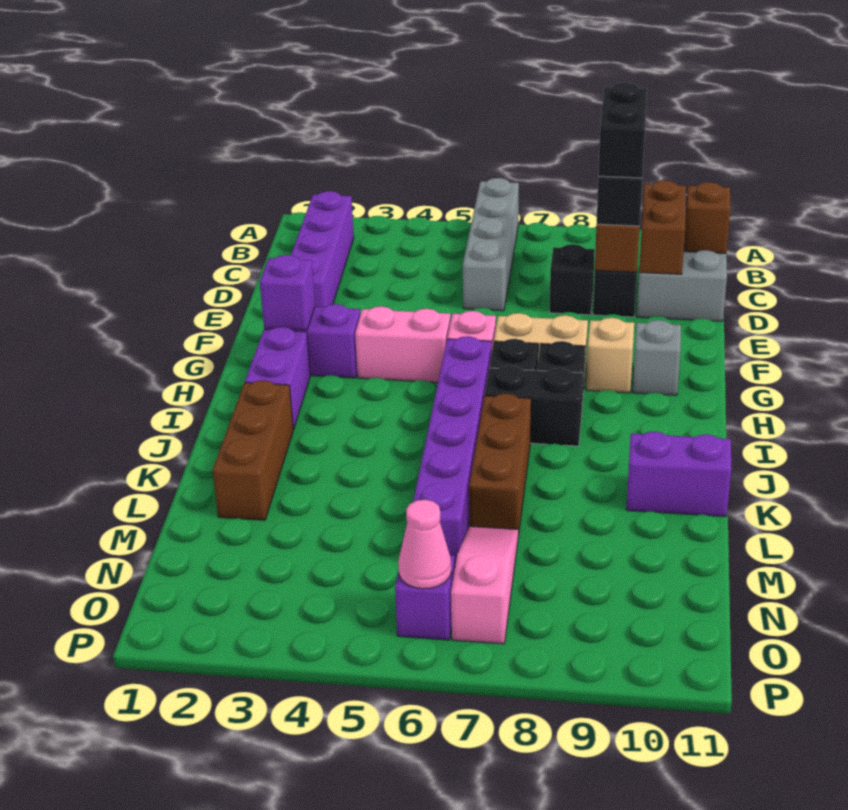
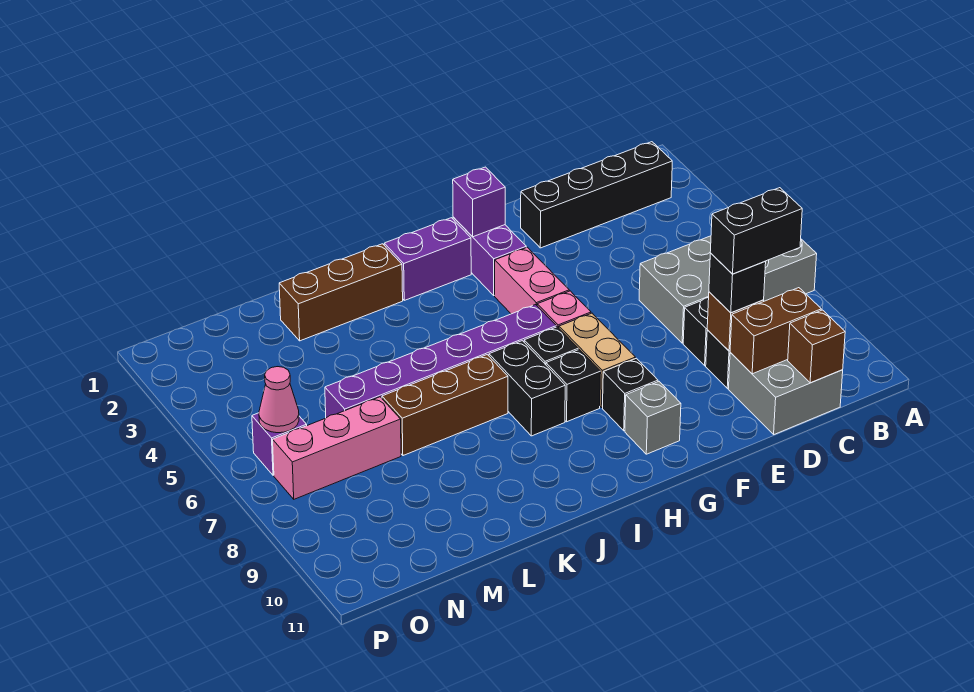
grey 1x4 brick [463,178,519,311] -> grey 2x4 brick [639,236,817,343]
purple 1x4 brick [291,191,354,307] -> black 1x4 brick [521,142,672,248]
tan 1x1 brick [586,318,634,393] -> black 1x1 brick [603,358,658,431]
purple 1x2 brick [626,431,731,517] -> none
pink 1x3 slope [451,526,518,644] -> pink 1x3 brick [273,397,401,499]

